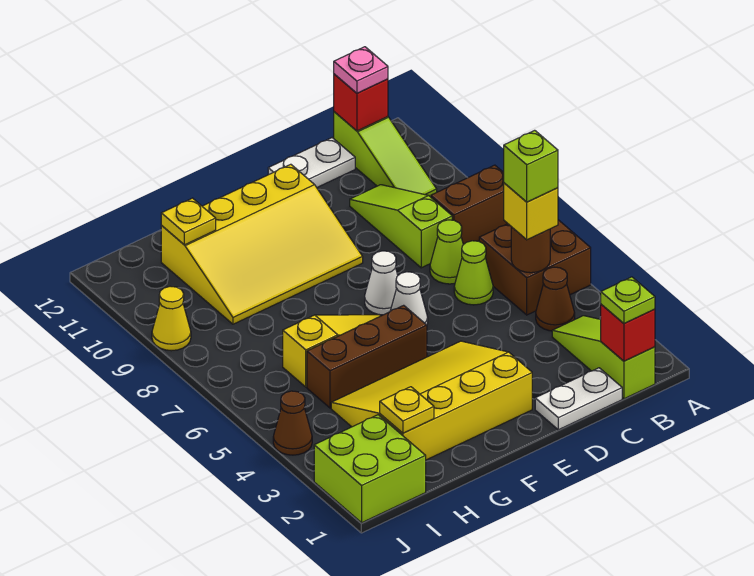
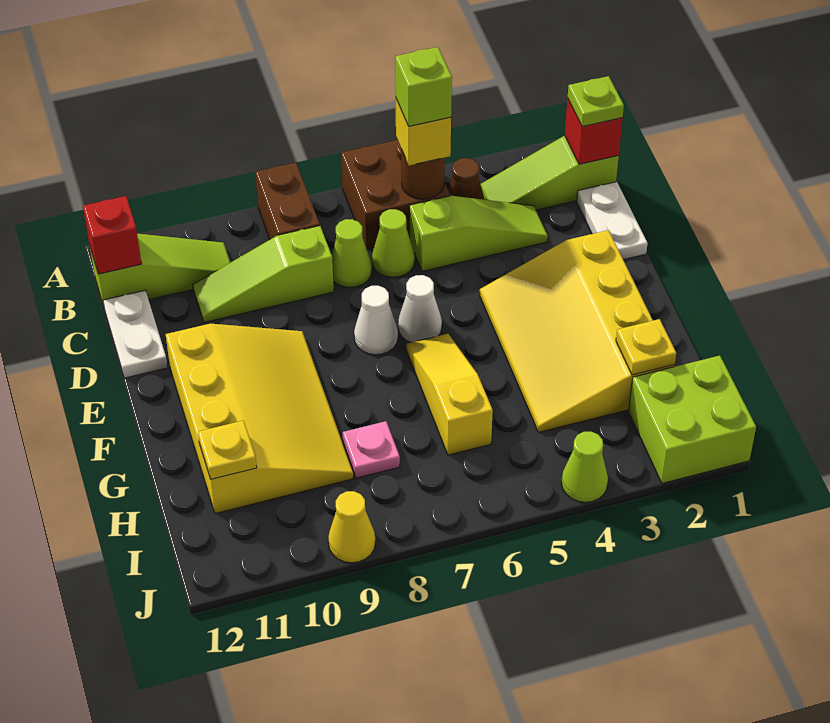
pink 1x1 plate [334,47,388,93] -> pink 1x1 plate moved to [343,421,400,478]
none -> lime 1x3 slope [409,196,548,271]
brown 1x3 brick [307,305,427,408] -> none
brown 1x1 cone [273,391,312,455] -> lime 1x1 cone [561,432,608,502]

